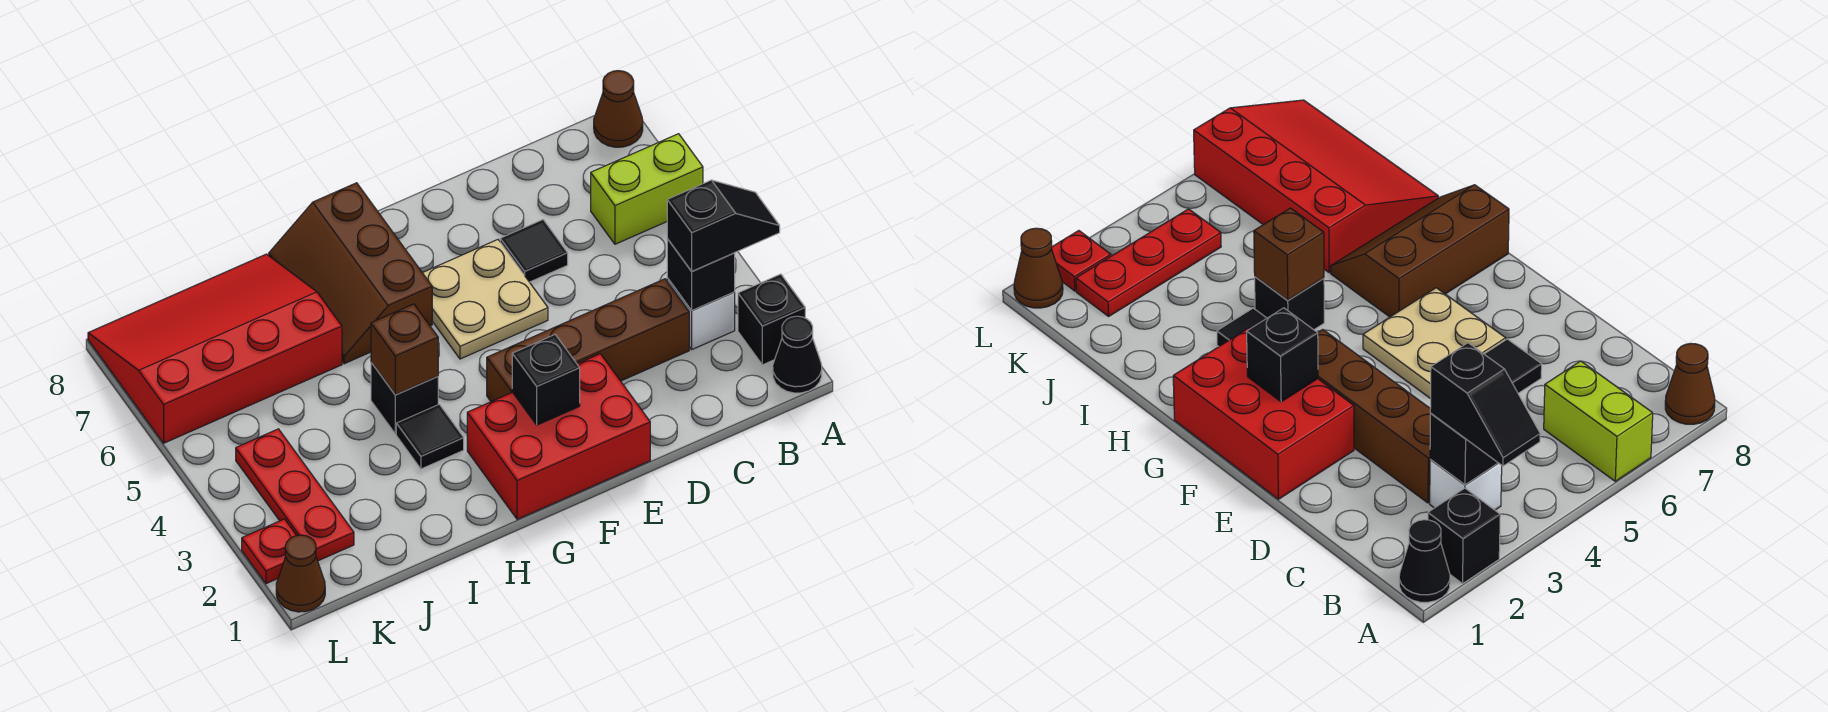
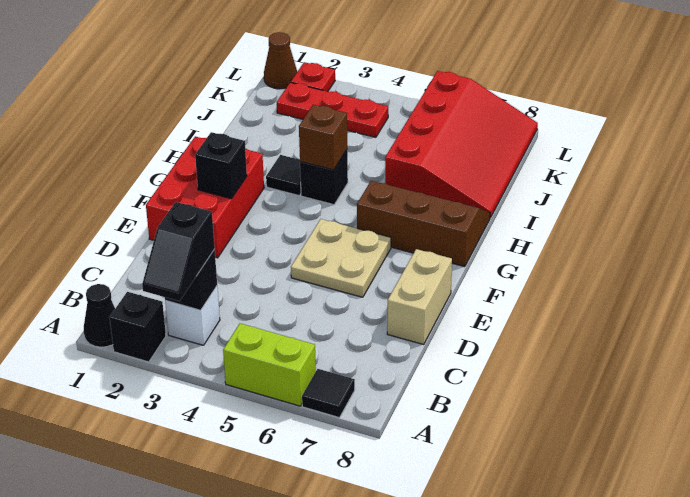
lime 1x2 brick [591,134,703,244] -> lime 1x2 brick turned to [223,323,316,406]
brown 1x1 cone [594,71,643,147] -> none
brown 1x4 brick [487,279,689,402] -> none
black 1x1 tile [500,220,568,282] -> black 1x1 tile moved to [302,369,355,418]
none -> tan 1x2 brick [387,249,452,344]

